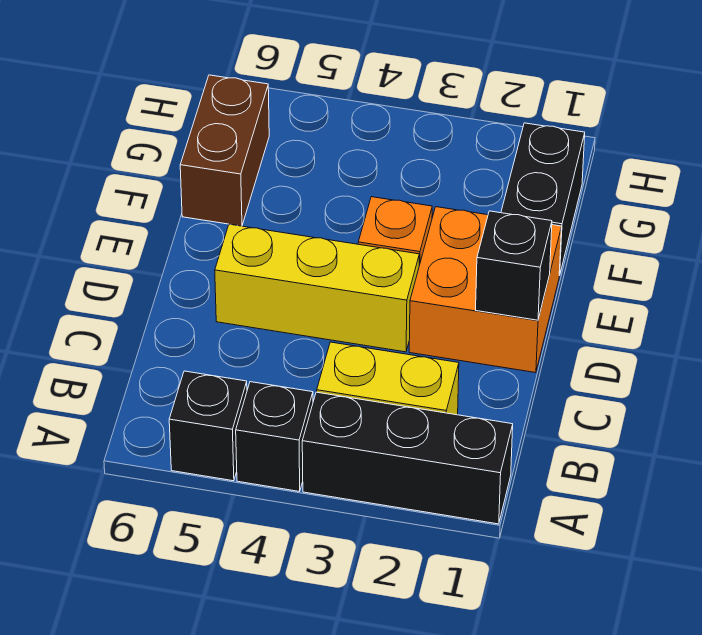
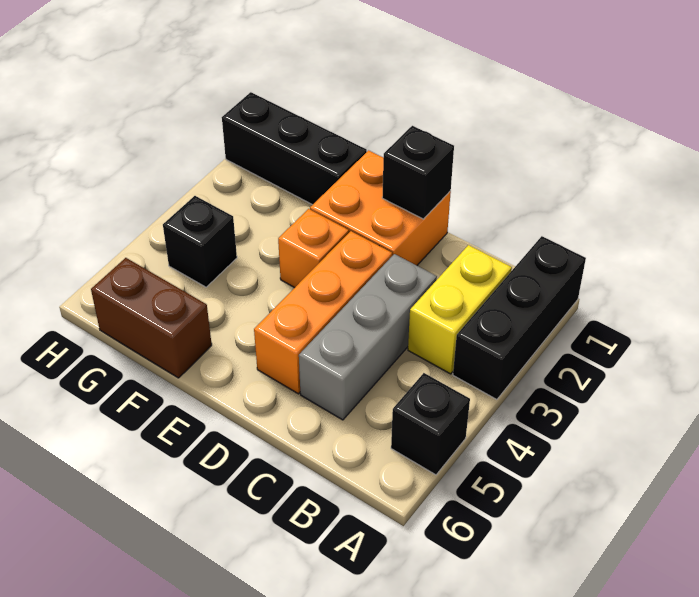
black 1x1 brick [236,382,313,492] -> black 1x1 brick moved to [163,196,237,287]
none -> grey 1x3 brick [299,254,437,420]
yellow 1x3 brick [215,224,419,352] -> orange 1x3 brick [254,231,392,394]
black 1x2 brick [501,123,585,275] -> black 1x3 brick [222,92,367,205]

